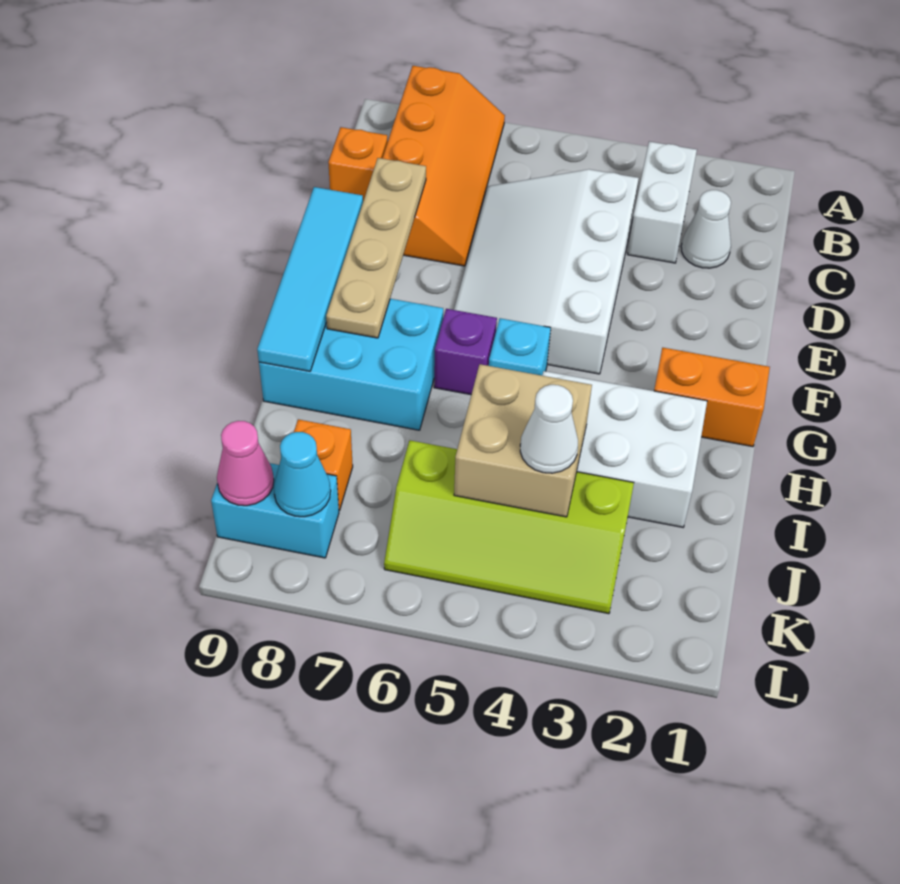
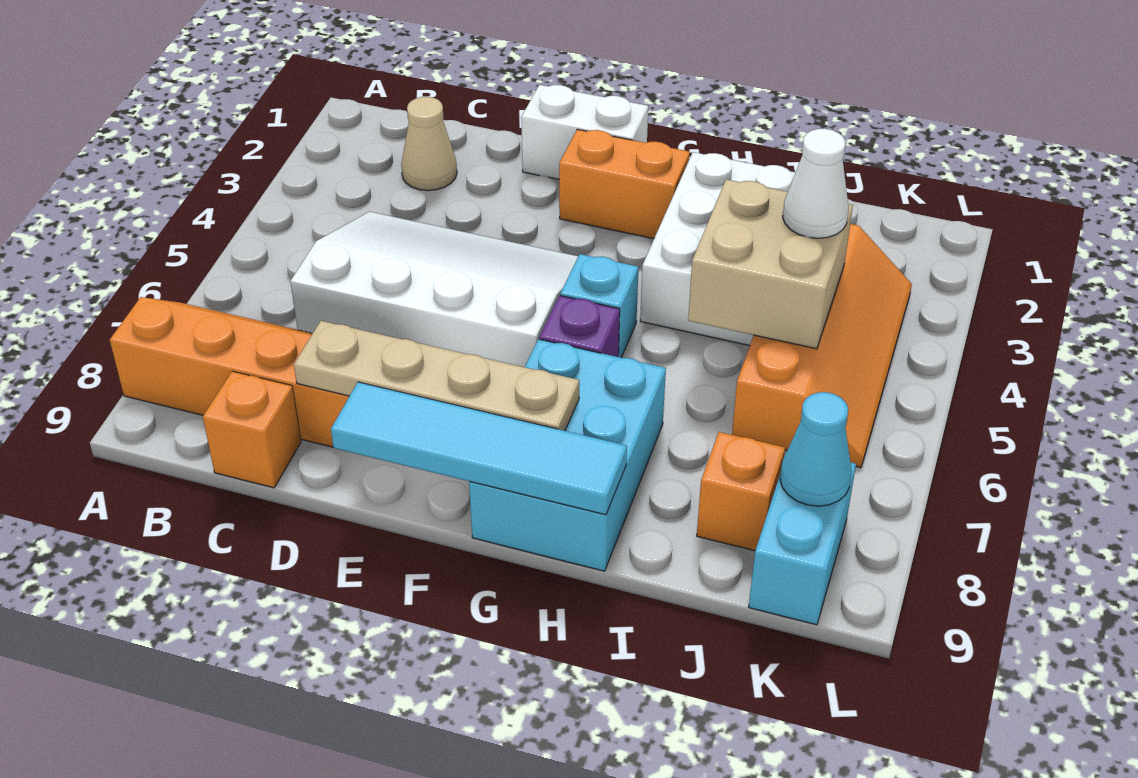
white 1x2 brick [628,142,697,263] -> white 1x2 brick moved to [521,85,648,179]
white 1x1 cone [681,190,731,268] -> tan 1x1 cone [401,97,457,191]
white 3x4 slope [454,169,639,374] -> white 3x4 slope turned to [290,212,578,367]
orange 1x2 brick [654,348,770,447] -> orange 1x2 brick turned to [559,129,690,239]
lime 2x4 slope [384,440,634,614] -> orange 2x4 slope [732,224,912,468]
pink 1x1 cone [217,421,274,506] -> none

